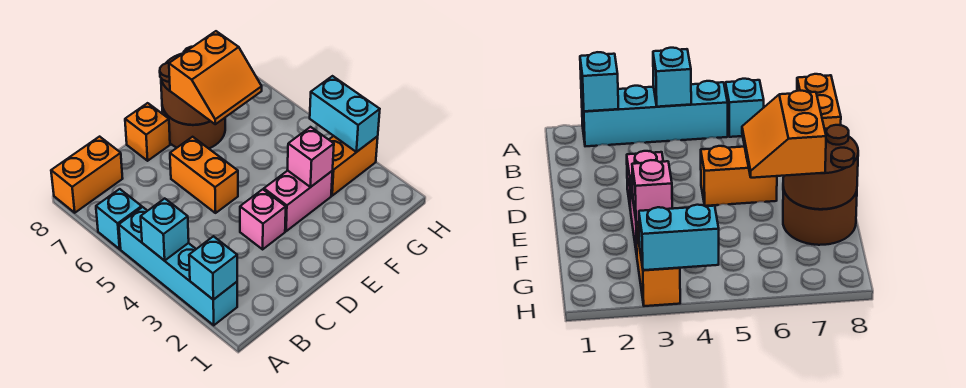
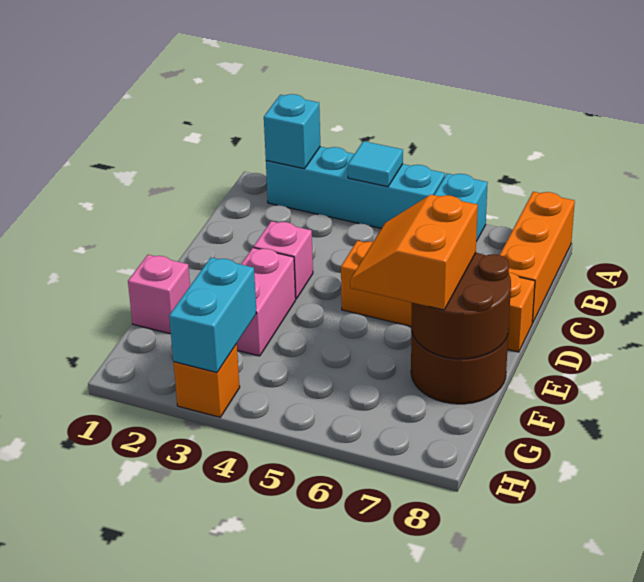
cyan 1x1 brick [141,199,189,261] -> cyan 1x1 tile [348,141,403,187]
orange 1x2 brick [51,137,123,213] -> orange 1x3 brick [500,192,575,323]
pink 1x1 brick [288,127,334,187] -> pink 1x1 brick moved to [128,255,190,334]
orange 1x2 brick [329,136,378,196] -> orange 1x1 brick [173,344,240,417]
cyan 1x2 brick [310,76,380,152] -> cyan 1x2 brick turned to [169,258,256,373]

